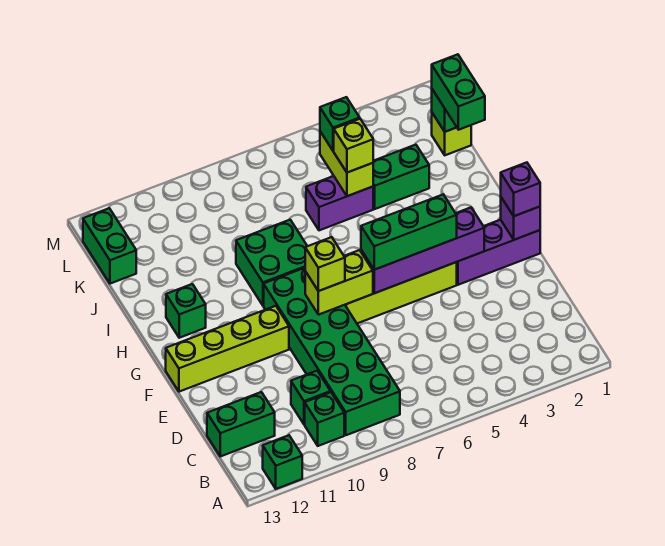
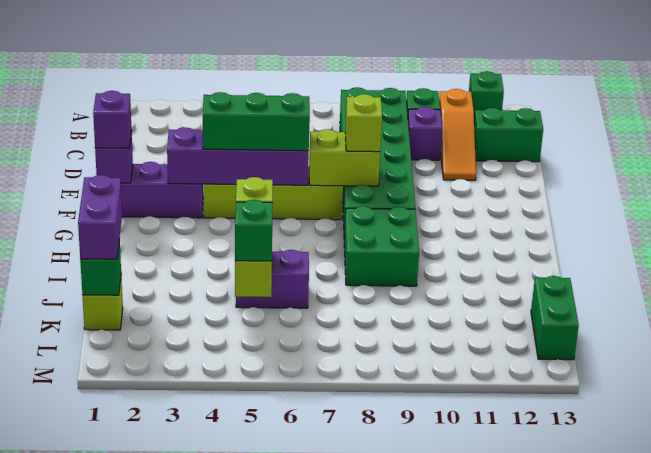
none -> orange 1x3 slope [439,89,476,180]
green 1x1 brick [291,371,331,424] -> purple 1x1 brick [408,107,442,160]
lime 1x4 brick [166,306,289,392] -> none
green 1x1 brick [166,284,206,338] -> none
green 1x2 brick [432,54,485,130] -> purple 1x2 brick [78,175,122,259]
green 1x2 brick [373,145,429,209] -> none

